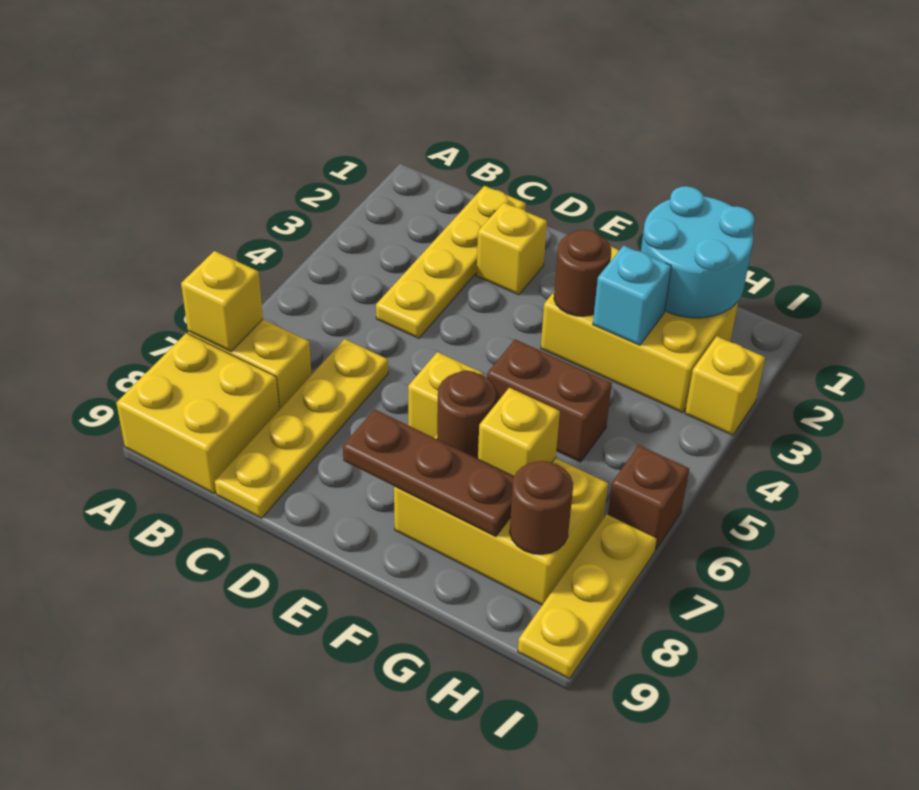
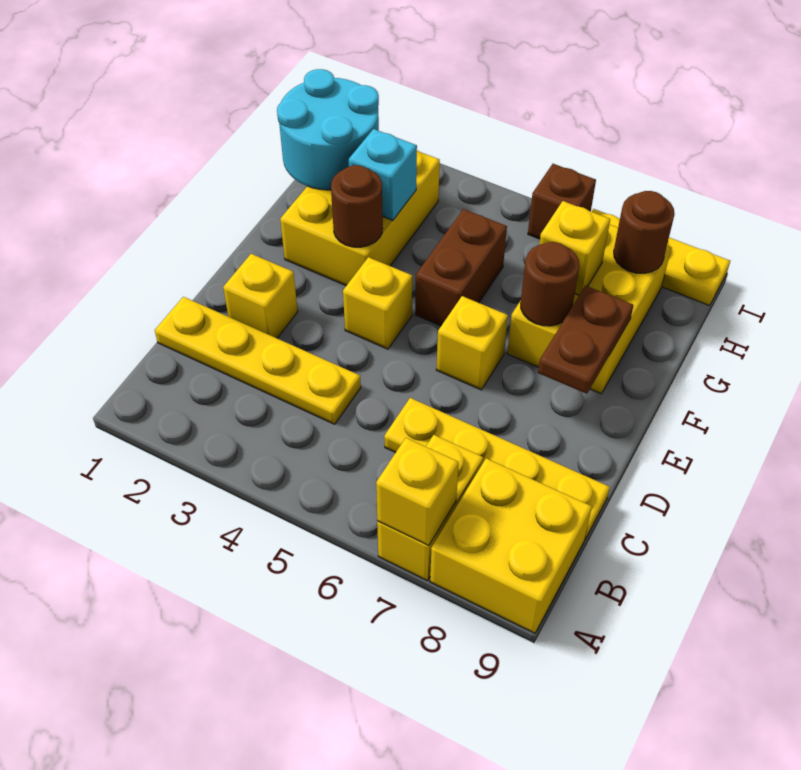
brown 1x3 plate [343,409,514,537] -> brown 1x2 plate [538,286,633,394]
yellow 1x1 brick [685,336,765,435] -> yellow 1x1 brick moved to [343,257,412,349]

